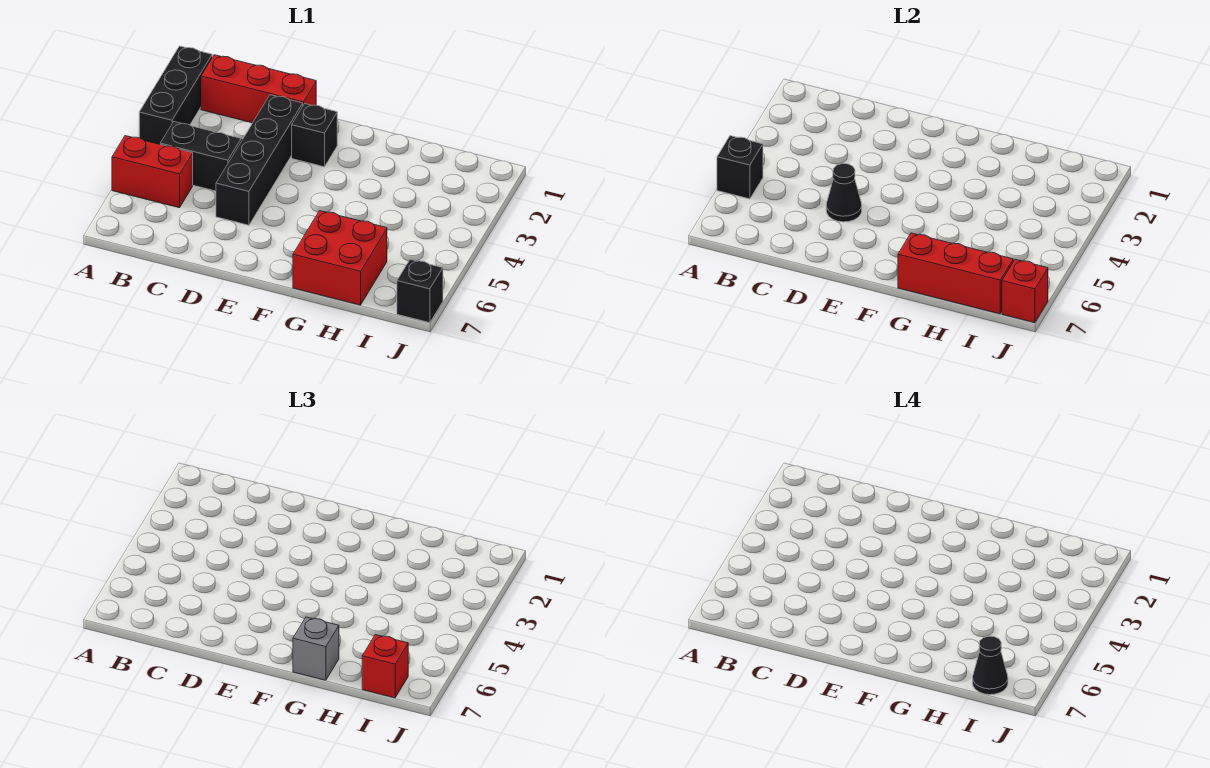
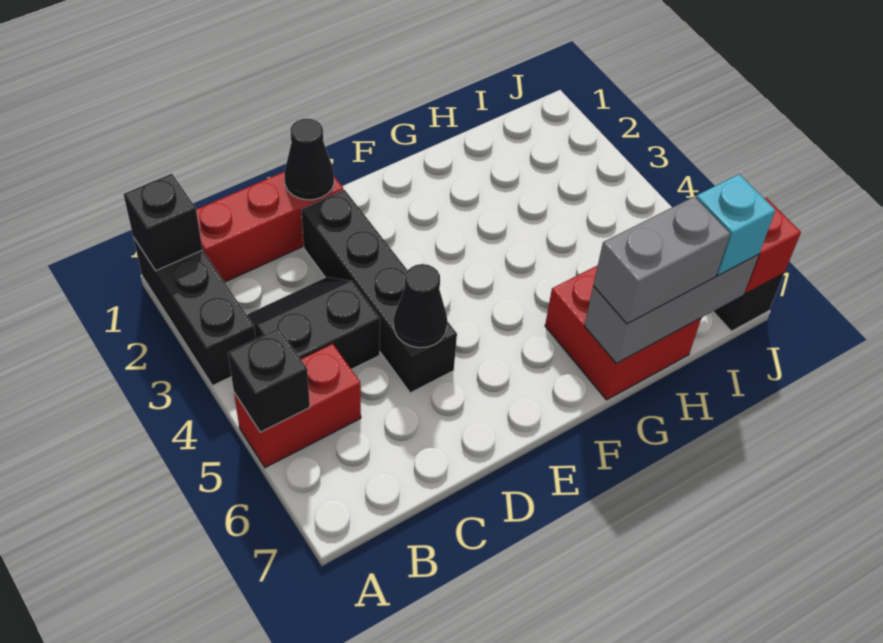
black 1x1 brick [292,104,337,167] -> black 1x1 brick moved to [124,174,203,271]
red 1x3 brick [898,233,1013,314] -> grey 1x3 brick [584,254,759,364]
grey 1x1 brick [293,617,339,680] -> grey 1x2 brick [593,197,730,324]
red 1x1 brick [362,635,408,698] -> cyan 1x1 brick [696,174,775,276]
black 1x1 cone [973,636,1008,695] -> black 1x1 cone moved to [284,119,334,200]

